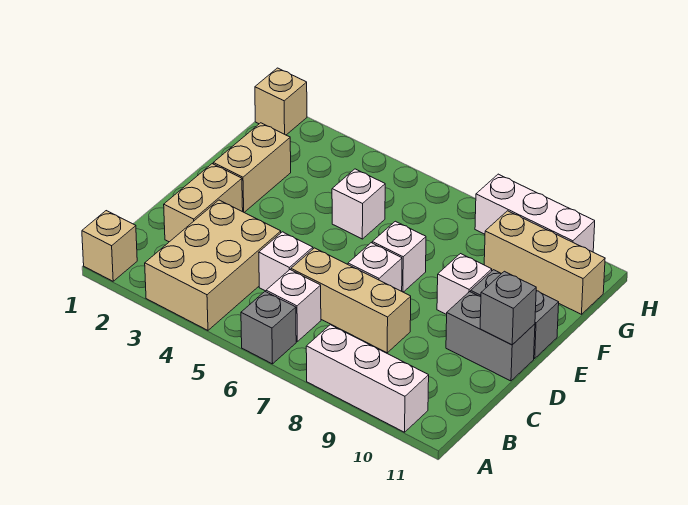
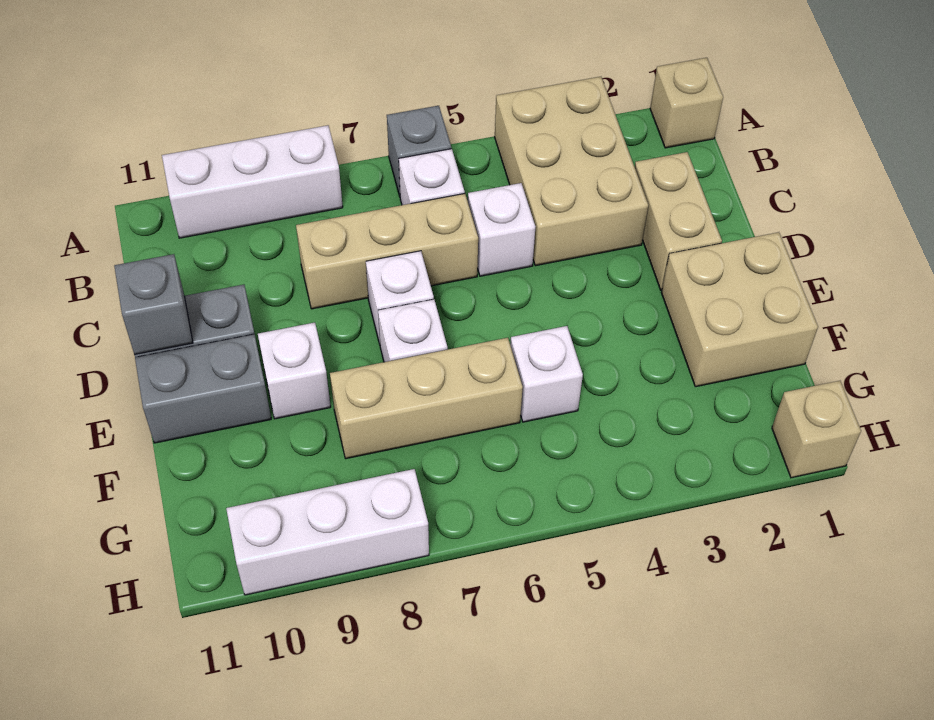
tan 1x2 brick [213,123,291,212] -> tan 2x2 brick [661,232,818,387]
tan 1x3 brick [484,211,605,314] -> tan 1x3 brick moved to [330,338,523,459]

